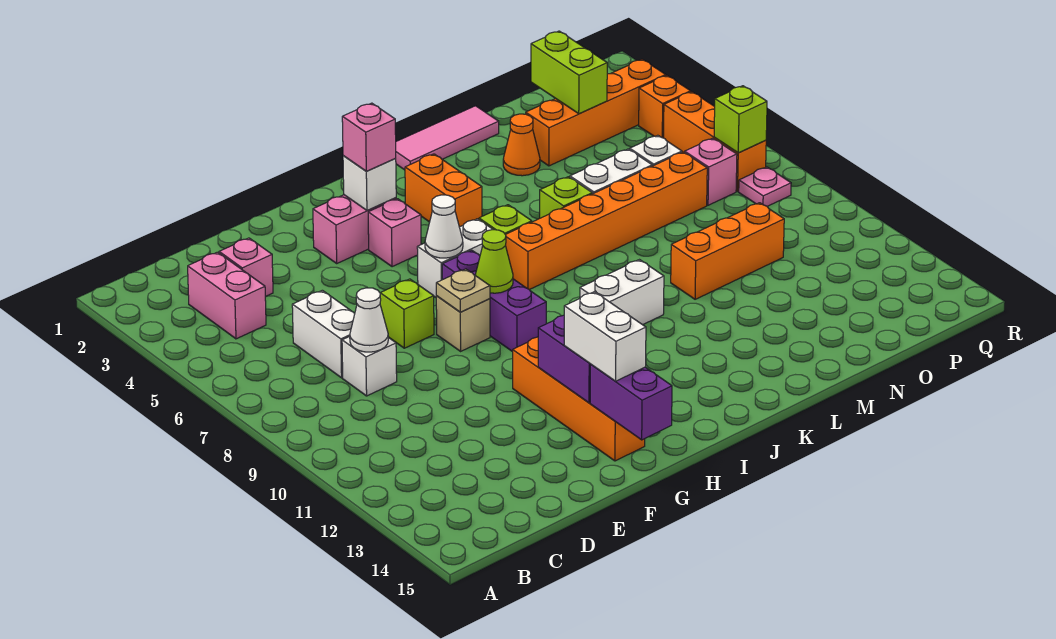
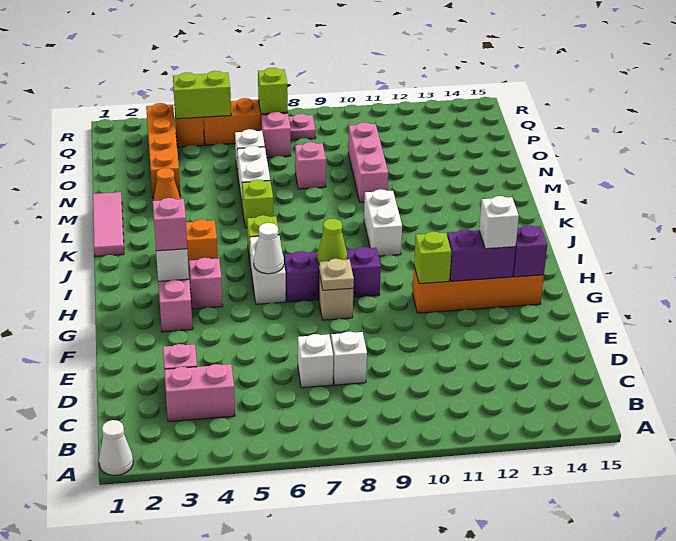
white 1x2 brick [292,290,355,378] -> white 1x1 brick [298,334,333,388]
white 1x1 cone [350,288,388,352] -> white 1x1 cone moved to [99,420,133,475]
lime 1x1 brick [380,279,434,348] -> lime 1x1 brick moved to [414,232,451,284]
white 1x2 brick [564,292,646,381] -> white 1x1 brick [479,196,519,249]
purple 1x2 brick [590,365,672,440] -> purple 1x1 brick [513,225,547,277]
orange 1x6 brick [505,152,707,290] -> none
orange 1x3 brick [671,203,784,299] -> pink 1x3 brick [348,122,388,202]
none -> pink 1x1 brick [295,142,326,189]
lime 1x2 brick [531,31,607,114] -> lime 1x2 brick moved to [173,71,231,119]

